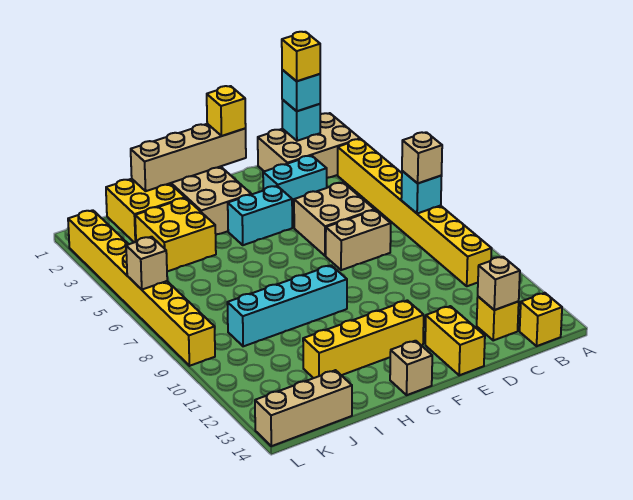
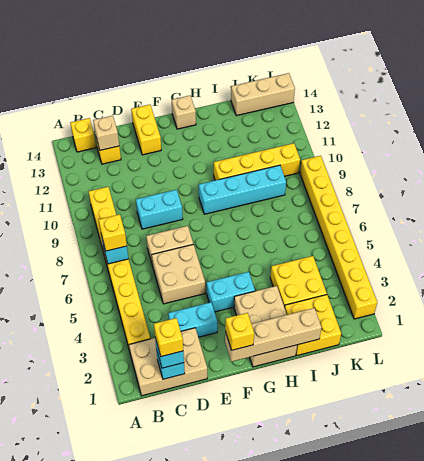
tan 1x1 brick [402,132,442,183] -> yellow 1x1 brick [99,214,127,251]
none -> cyan 1x2 brick [136,190,183,229]
yellow 1x4 brick [303,300,424,378] -> yellow 1x4 brick moved to [214,143,300,180]
tan 1x1 brick [126,237,167,290] -> none

